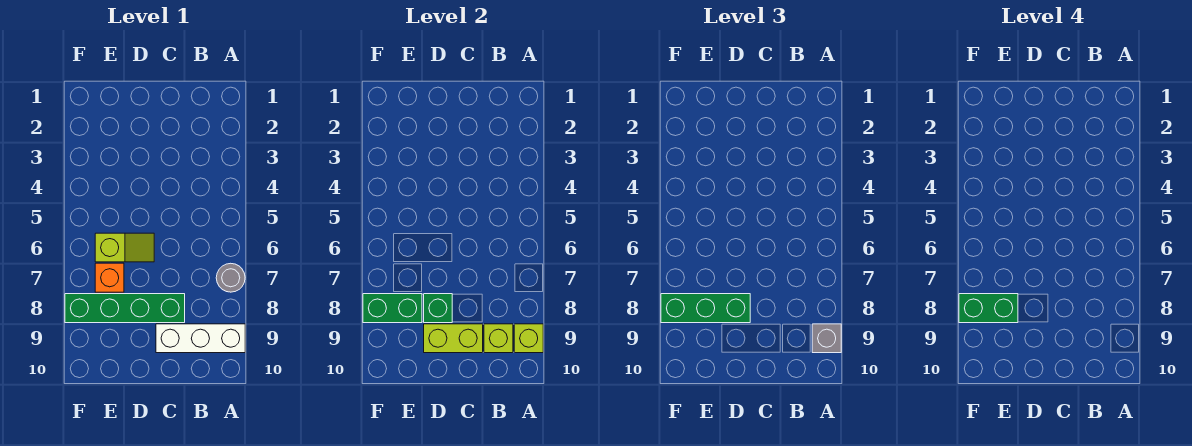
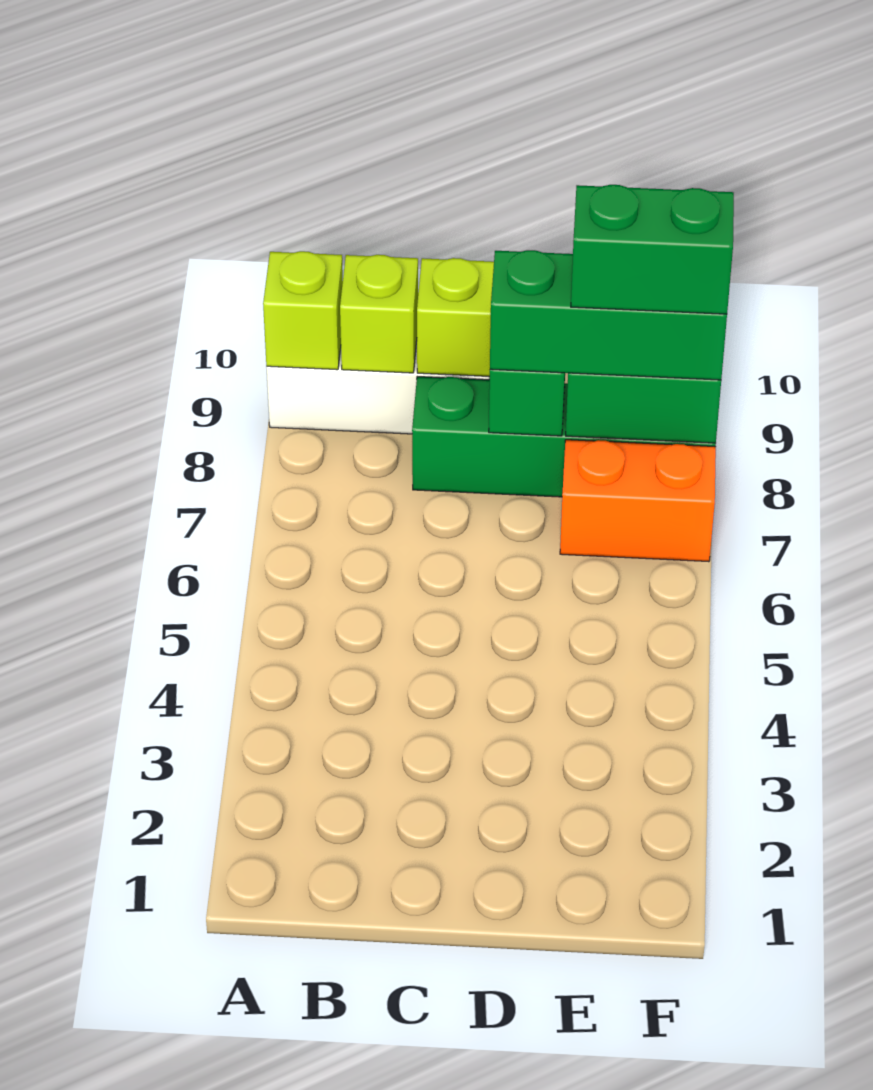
grey 1x1 round brick [216,263,245,292] -> none
grey 1x1 brick [812,324,841,353] -> none
lime 1x2 slope [95,233,154,262] -> none
orange 1x1 brick [95,263,124,292] -> orange 1x2 brick [560,440,716,562]

